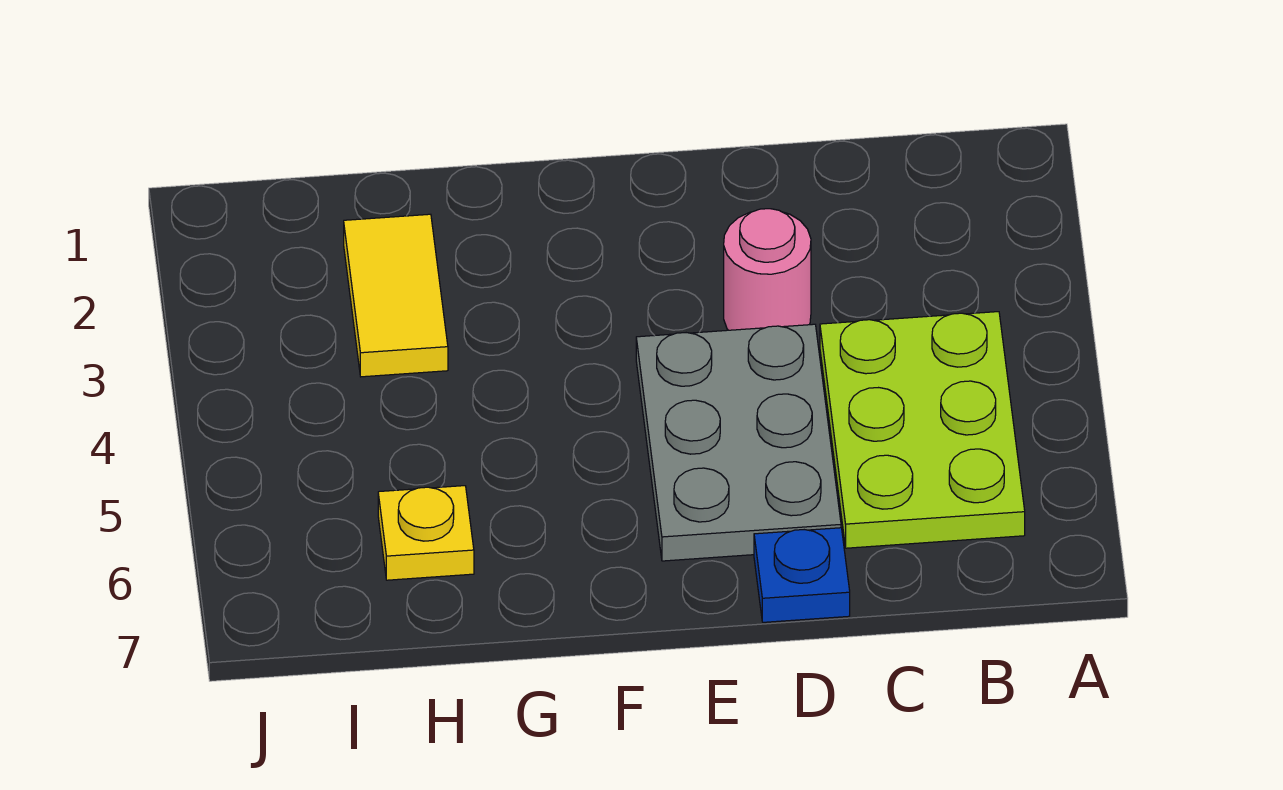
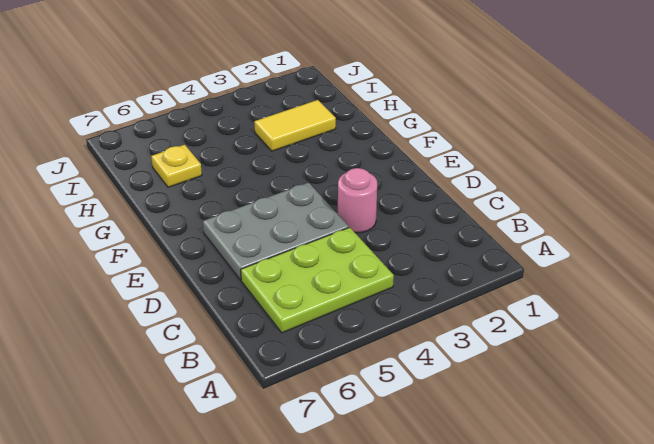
blue 1x1 plate [754,528,850,622] -> none

